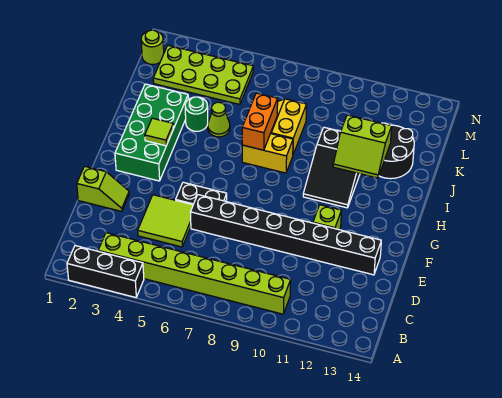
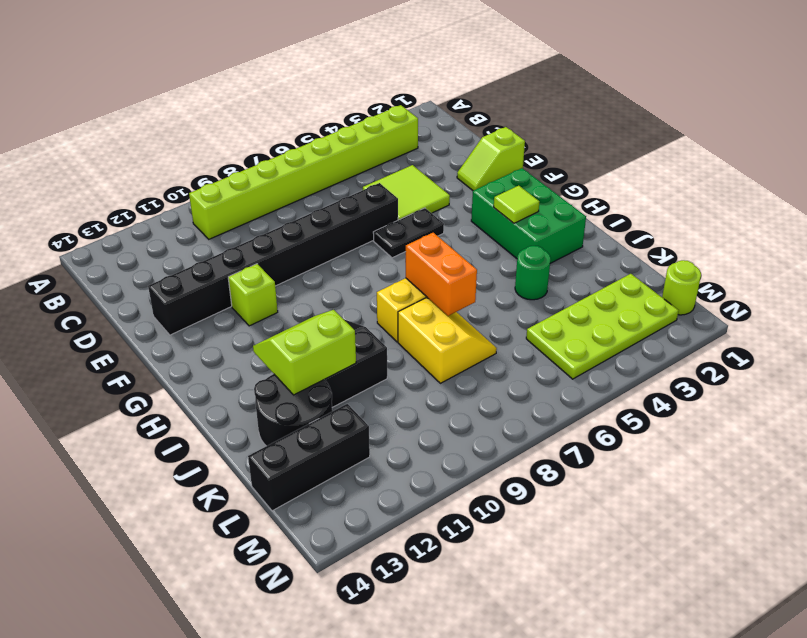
black 1x3 brick [67,246,144,297] -> black 1x3 brick moved to [248,404,370,511]
green 2x4 brick [115,84,188,181] -> green 2x3 brick [471,168,586,263]
lime 1x1 cone [208,102,230,137] -> none

